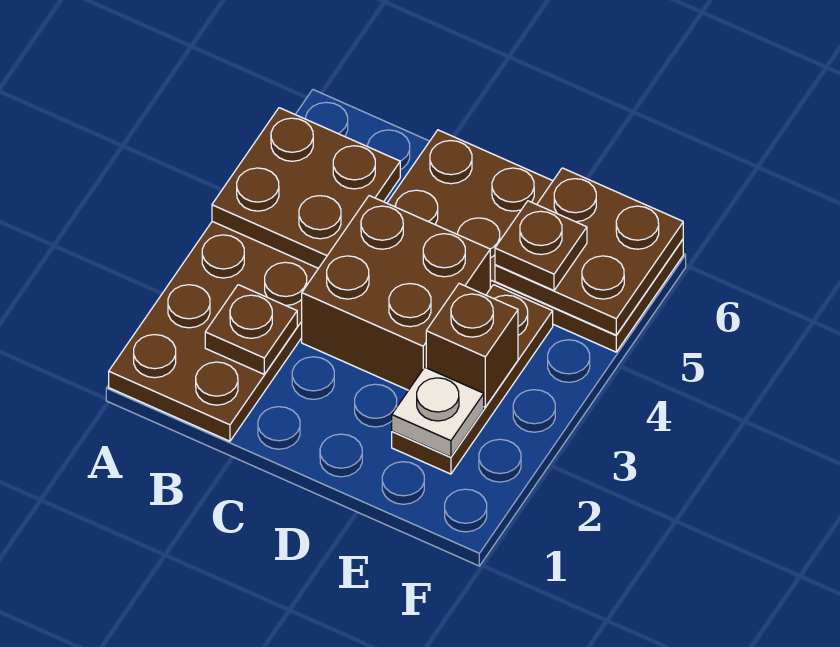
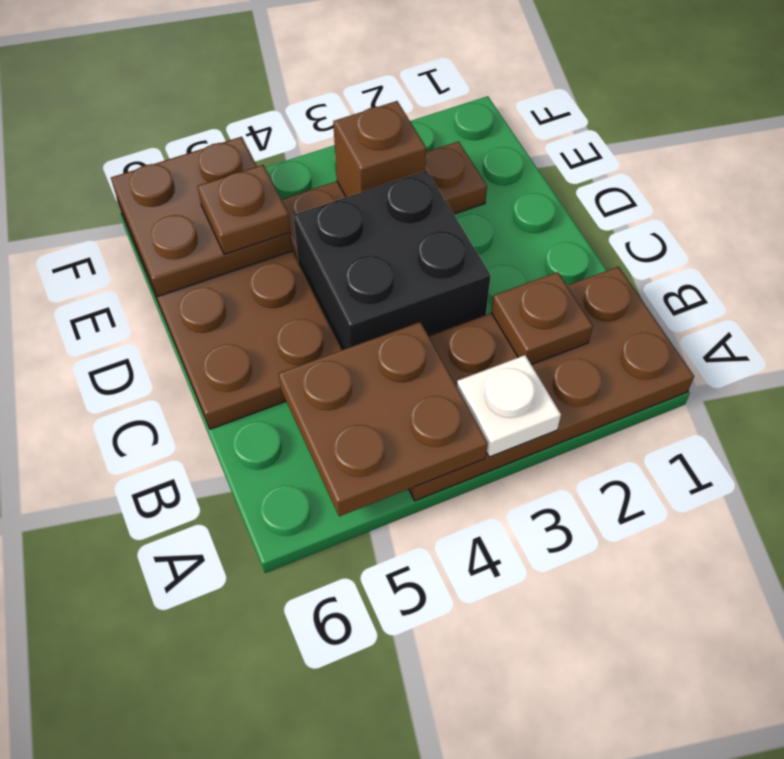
brown 2x2 brick [302,196,490,390] -> black 2x2 brick [293,171,491,350]
white 1x1 plate [392,367,484,457] -> white 1x1 plate moved to [457,355,561,457]

